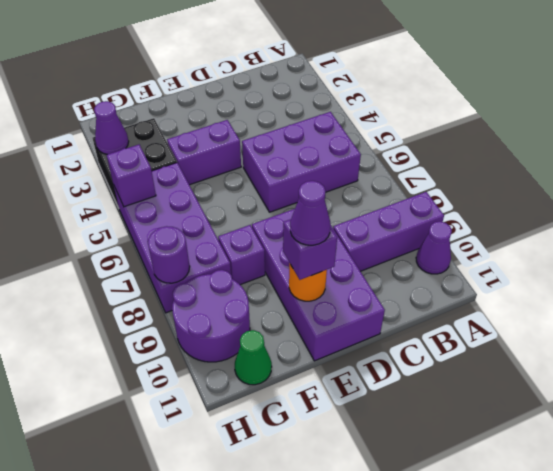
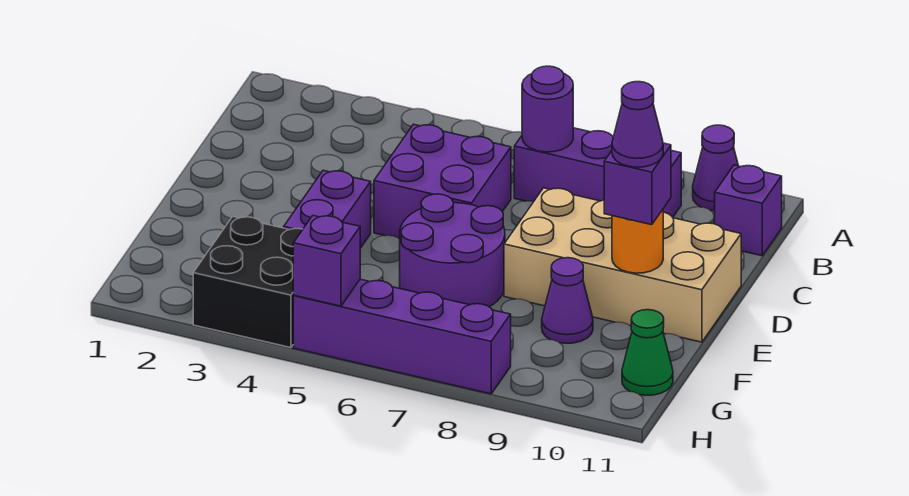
purple 1x3 brick [333,192,444,271] -> purple 1x3 brick turned to [514,128,681,217]
purple 2x3 brick [242,112,361,212] -> purple 2x2 brick [374,124,511,239]
purple 2x4 brick [252,209,385,361] -> tan 2x4 brick [504,188,741,342]
purple 1x1 brick [218,225,265,285] -> purple 1x1 brick moved to [715,165,782,256]
purple 2x4 brick [114,163,231,313] -> purple 1x4 brick [293,279,511,394]
purple 2x2 round brick [172,270,250,362] -> purple 2x2 round brick moved to [400,194,505,307]
purple 1x1 cone [94,101,129,155] -> purple 1x1 cone moved to [542,258,593,343]
purple 1x1 round brick [148,226,190,283] -> purple 1x1 round brick moved to [522,66,573,152]

